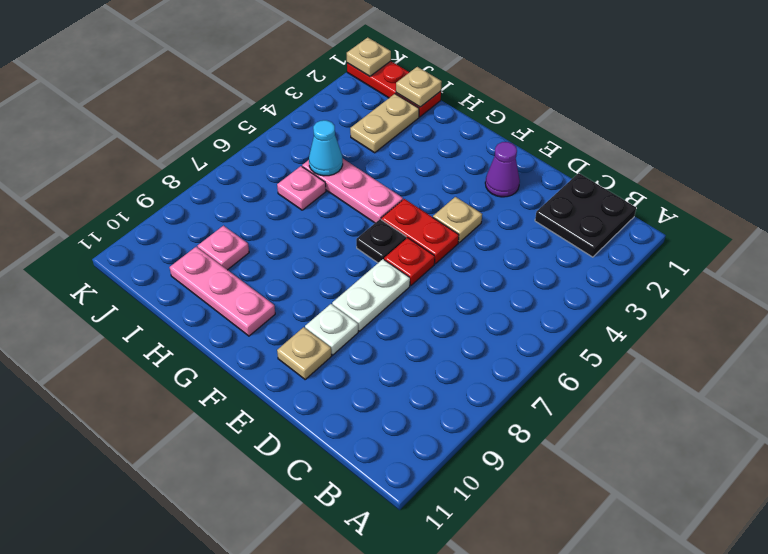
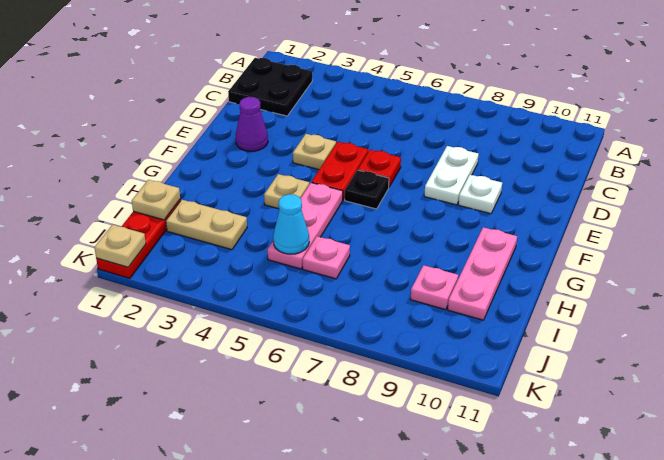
white 1x2 plate [332,259,410,331] -> white 1x2 plate turned to [424,146,479,205]
tan 1x1 plate [277,327,332,379] -> tan 1x1 plate moved to [264,174,309,209]

